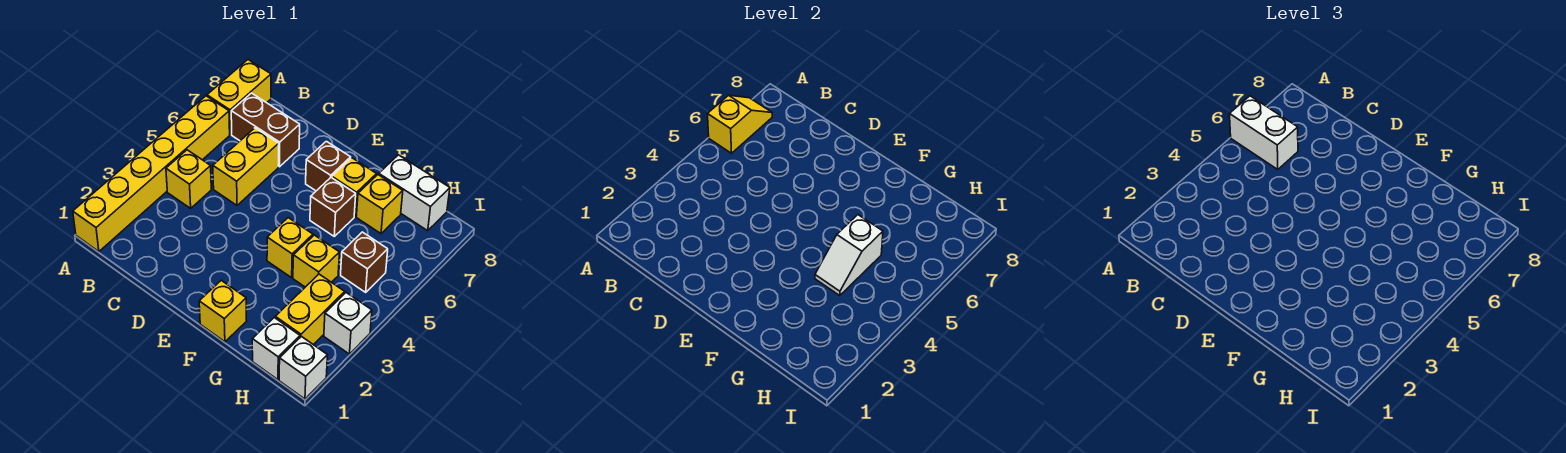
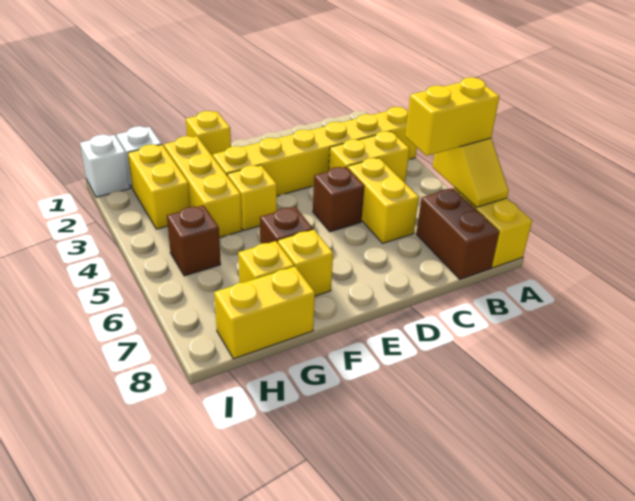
yellow 1x6 brick [73,96,230,252] -> yellow 1x6 brick turned to [213,107,417,196]
white 1x2 brick [1230,96,1298,169] -> yellow 1x2 brick [405,77,500,156]
yellow 1x1 brick [166,150,211,208] -> yellow 1x2 brick [329,131,409,183]
brown 1x2 brick [231,93,300,167] -> brown 1x2 brick turned to [416,188,499,279]
brown 1x1 brick [306,141,351,191] -> brown 1x1 brick moved to [313,167,365,232]
yellow 1x1 brick [293,235,340,287] -> yellow 1x3 brick [164,136,242,238]
white 1x2 slope [815,215,883,295] -> none
white 1x2 brick [379,155,450,231] -> yellow 1x2 brick [214,267,315,359]
white 1x1 brick [324,293,372,354] -> none

